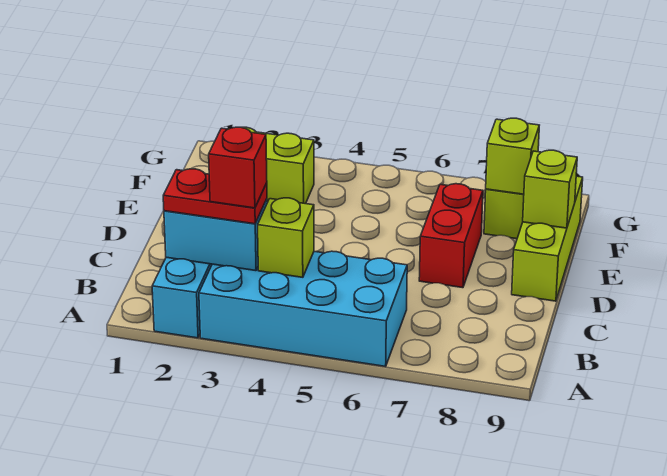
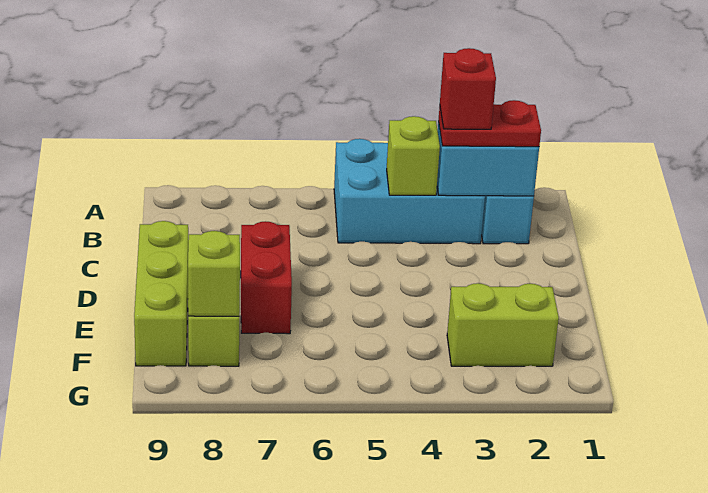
cyan 2x4 brick [199,251,407,366] -> cyan 2x3 brick [334,139,485,244]
lime 1x1 brick [523,150,577,228] -> none

